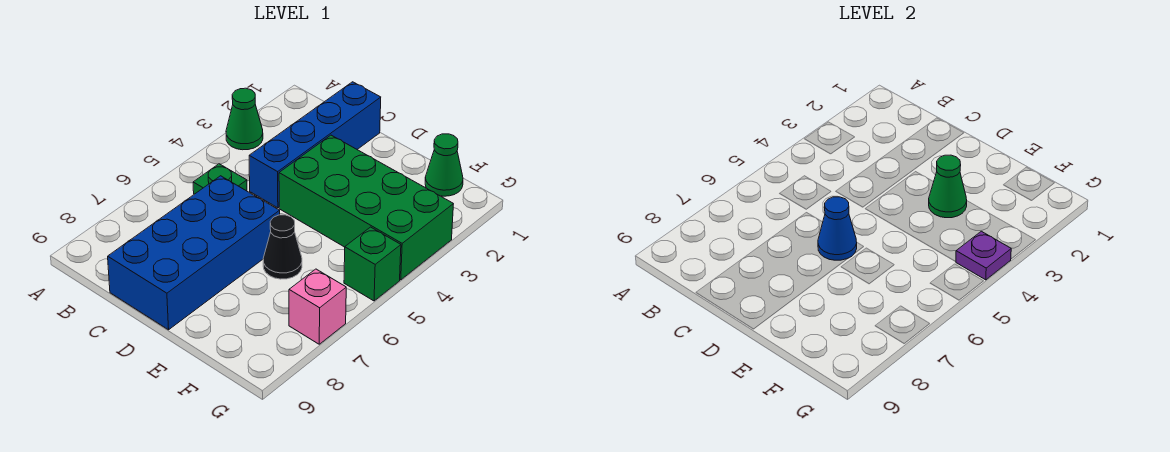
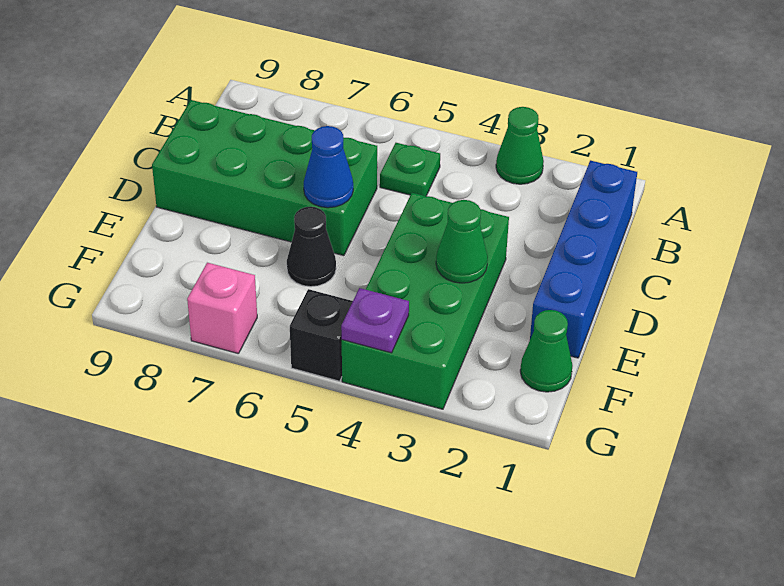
blue 1x4 brick [249,82,381,208] -> blue 1x4 brick turned to [530,160,637,358]
blue 2x4 brick [108,176,280,330] -> green 2x4 brick [152,100,377,256]
green 1x1 brick [344,227,401,301] -> black 1x1 brick [290,289,353,381]

